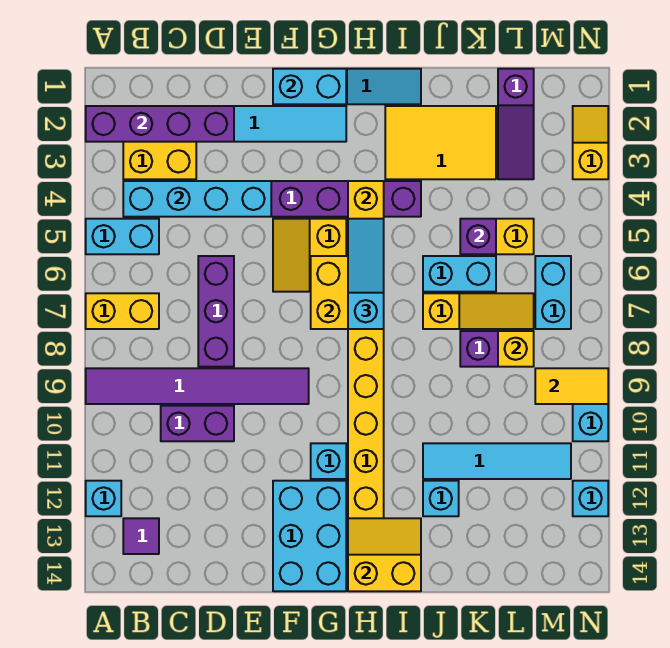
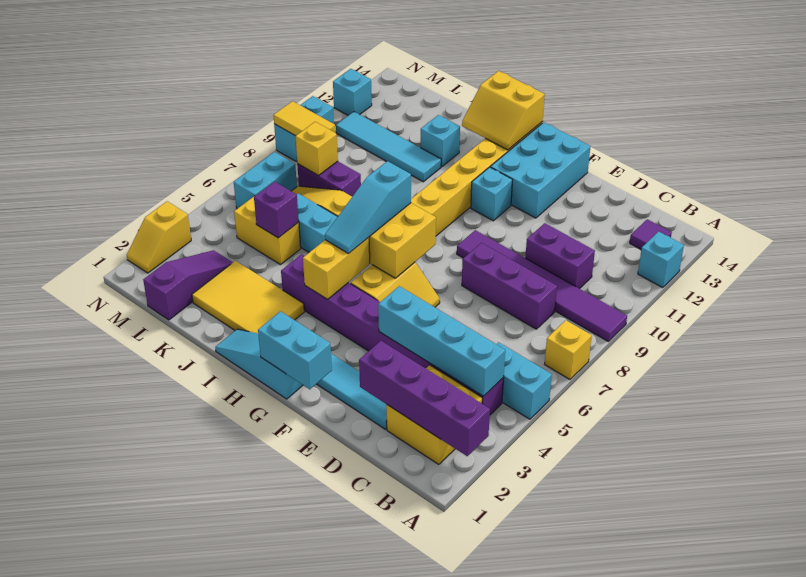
yellow 1x2 brick [86,293,159,329] -> yellow 1x1 brick [545,320,592,379]
purple 1x3 brick [198,256,234,367] -> purple 1x3 brick turned to [462,243,557,329]

